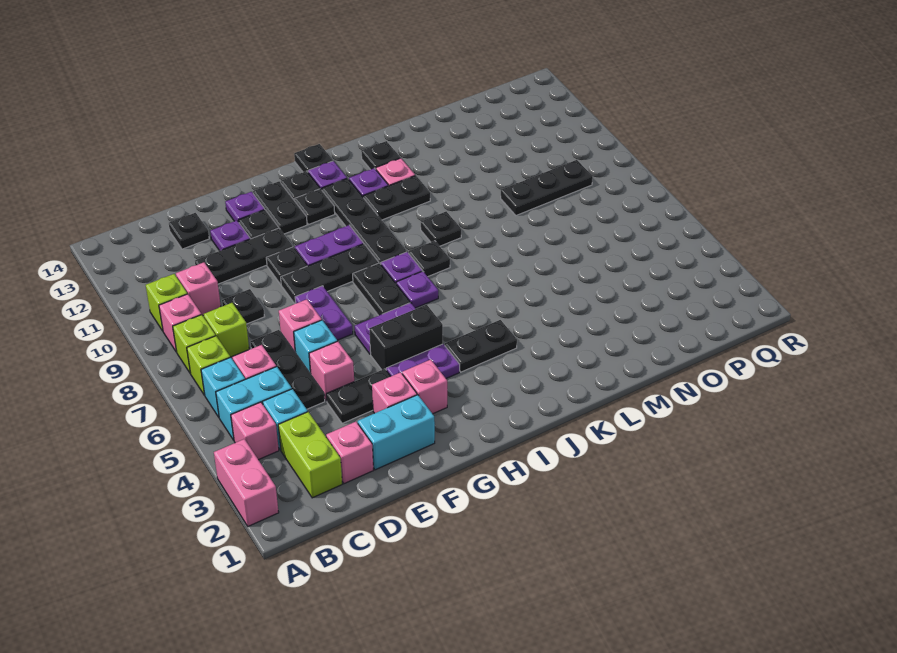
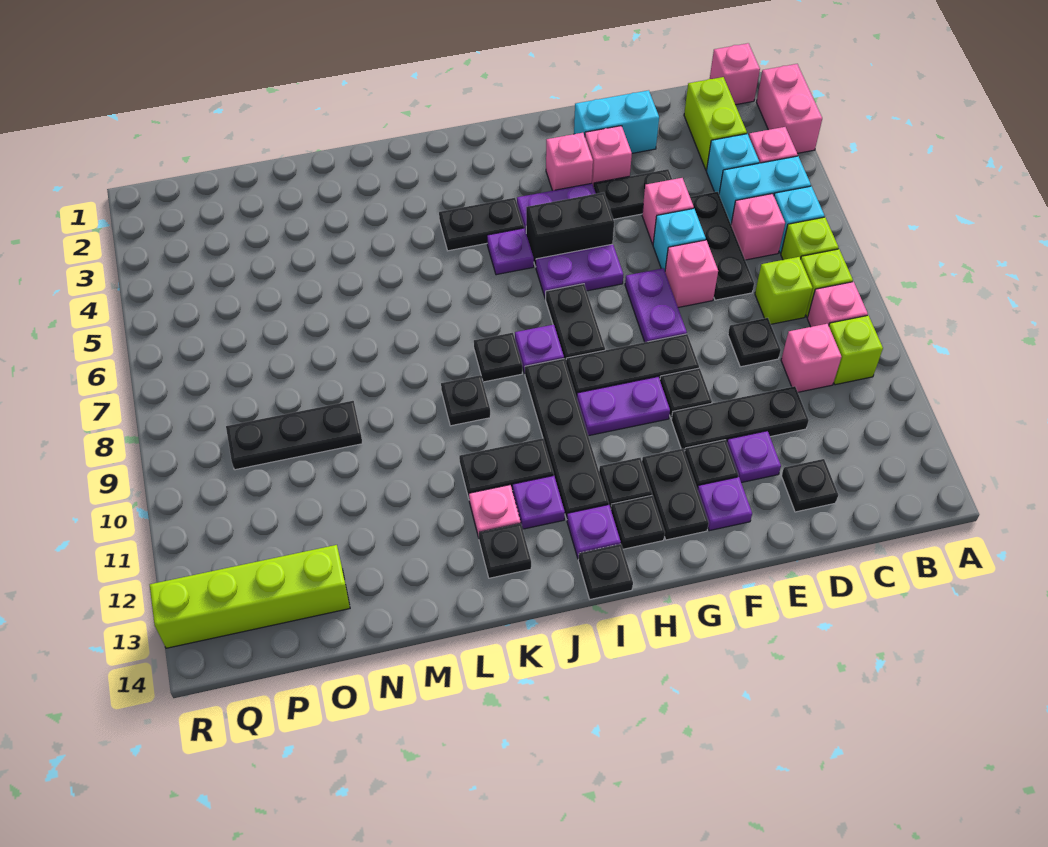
pink 1x1 brick [326,422,374,484] -> pink 1x1 brick moved to [710,43,760,105]
purple 1x1 plate [396,271,438,308] -> purple 1x1 plate moved to [487,228,534,275]
none -> lime 1x4 brick [150,545,350,648]

